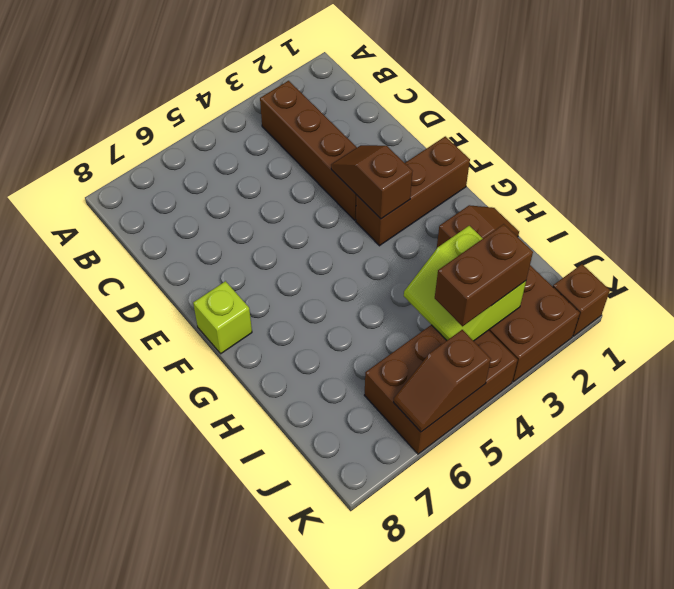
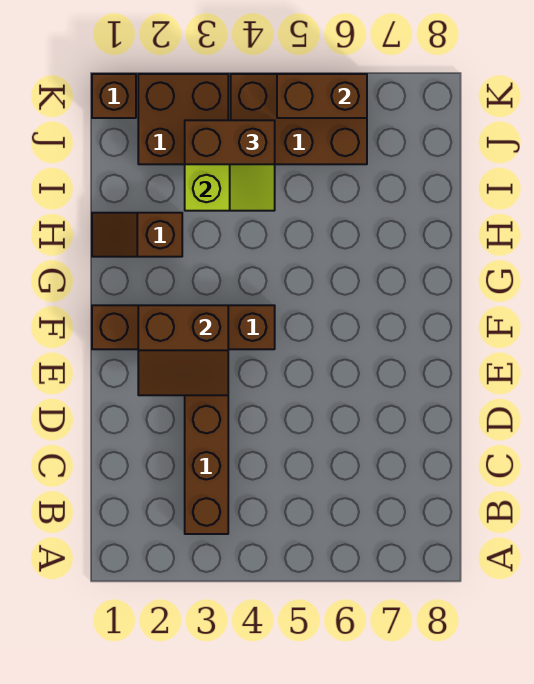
brown 1x2 slope [331,145,413,219] -> brown 2x2 slope [138,305,228,395]
brown 1x3 brick [356,136,470,246] -> brown 1x4 brick [92,305,275,349]
lime 1x1 brick [193,281,252,354] -> none
brown 1x2 slope [394,330,491,432] -> brown 1x2 brick [277,74,367,118]

